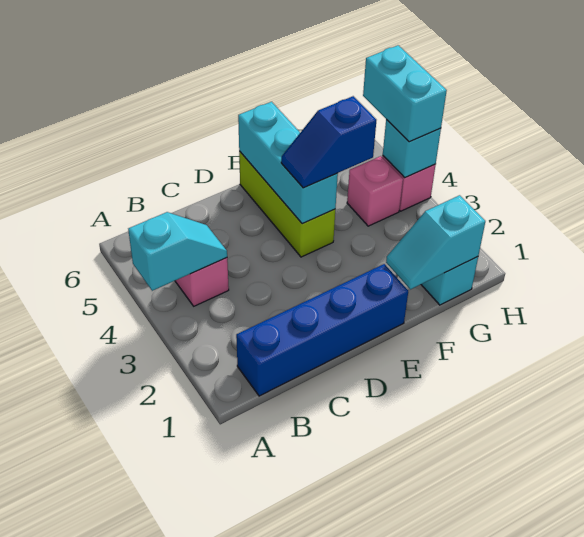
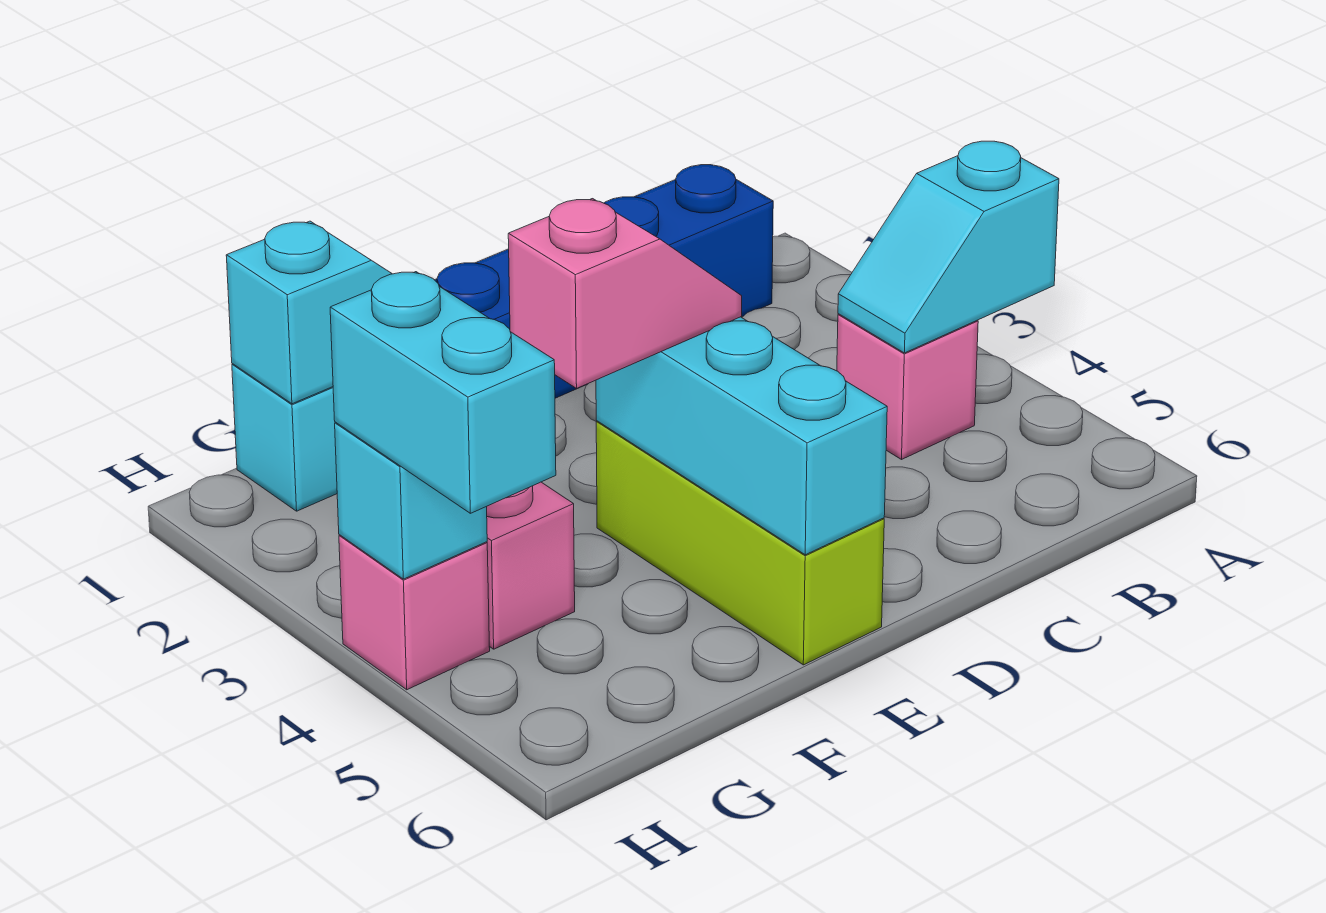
blue 1x2 slope [281,96,376,188] -> pink 1x2 slope [508,199,742,388]

